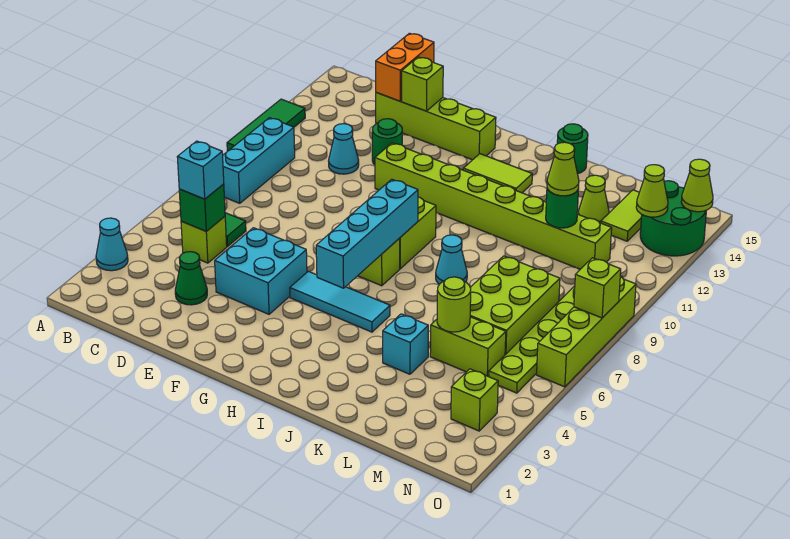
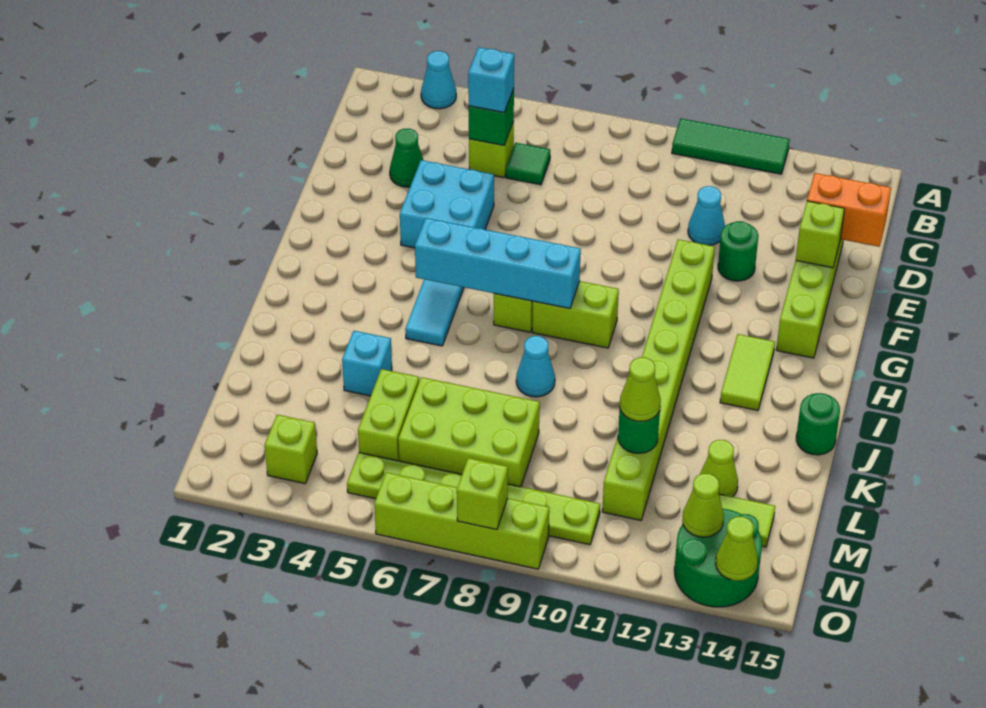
cyan 1x3 brick [223,118,295,203] -> none
lime 1x1 round brick [437,277,471,332] -> none

